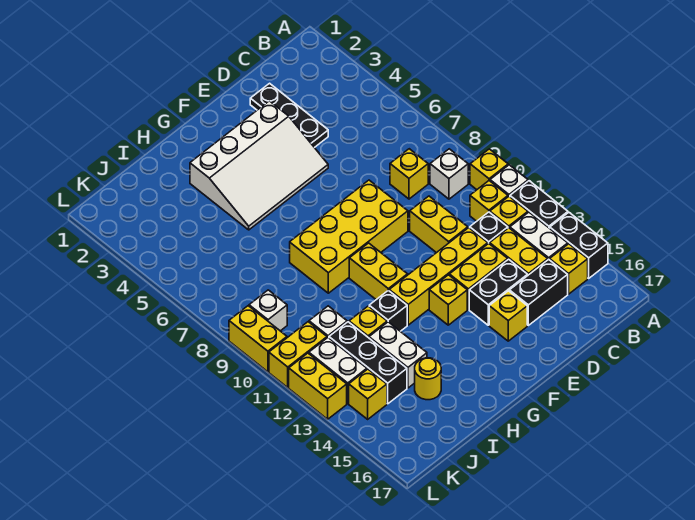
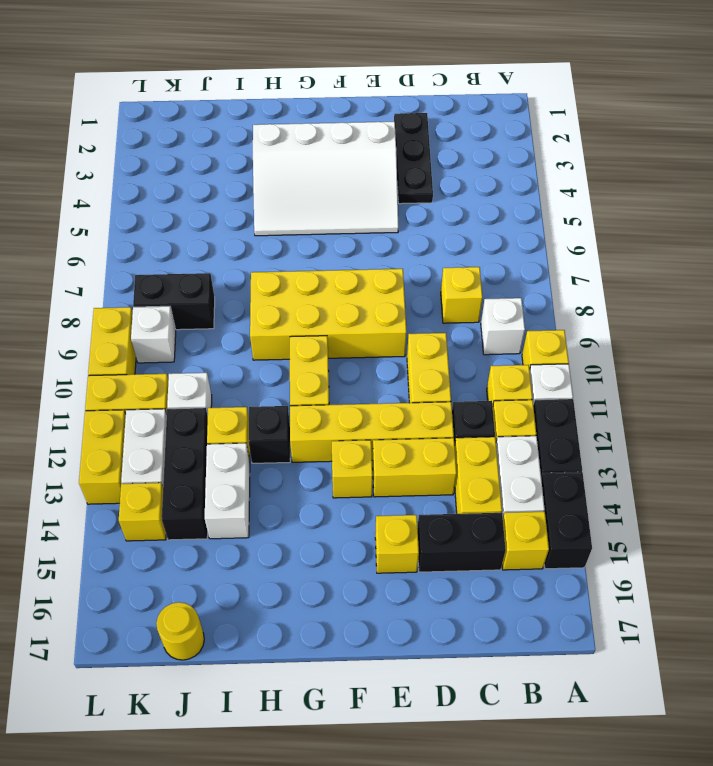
black 1x2 brick [469,259,528,325] -> black 1x2 brick moved to [133,273,215,330]
yellow 1x1 round brick [415,358,441,400] -> yellow 1x1 round brick moved to [156,602,204,660]

